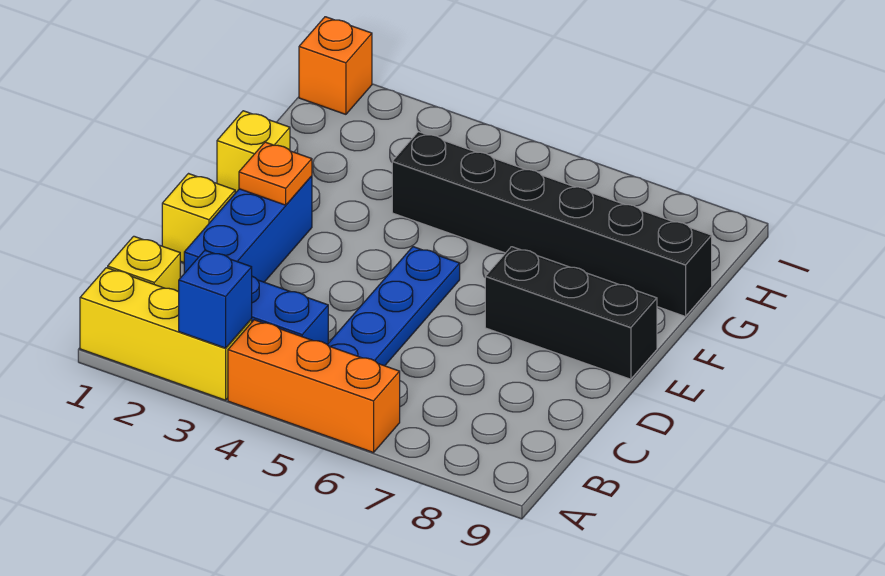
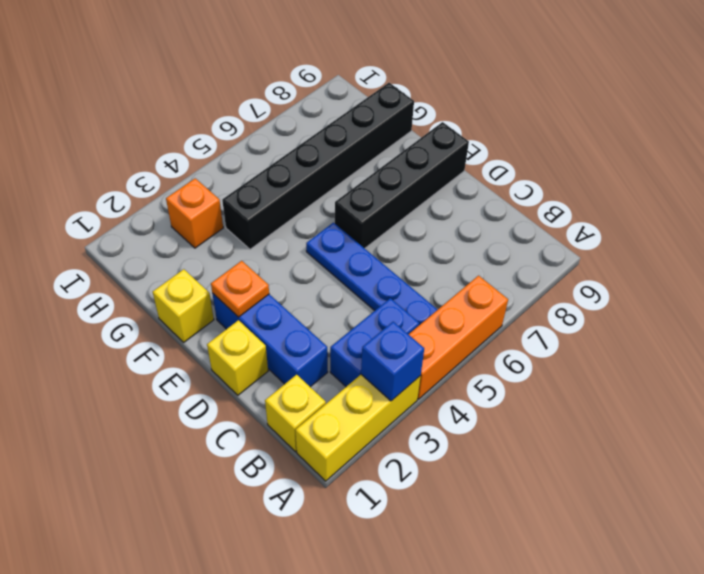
black 1x3 brick [485,247,657,379] -> black 1x4 brick [335,122,469,248]
orange 1x1 brick [299,17,372,114] -> orange 1x1 brick moved to [166,178,223,248]

